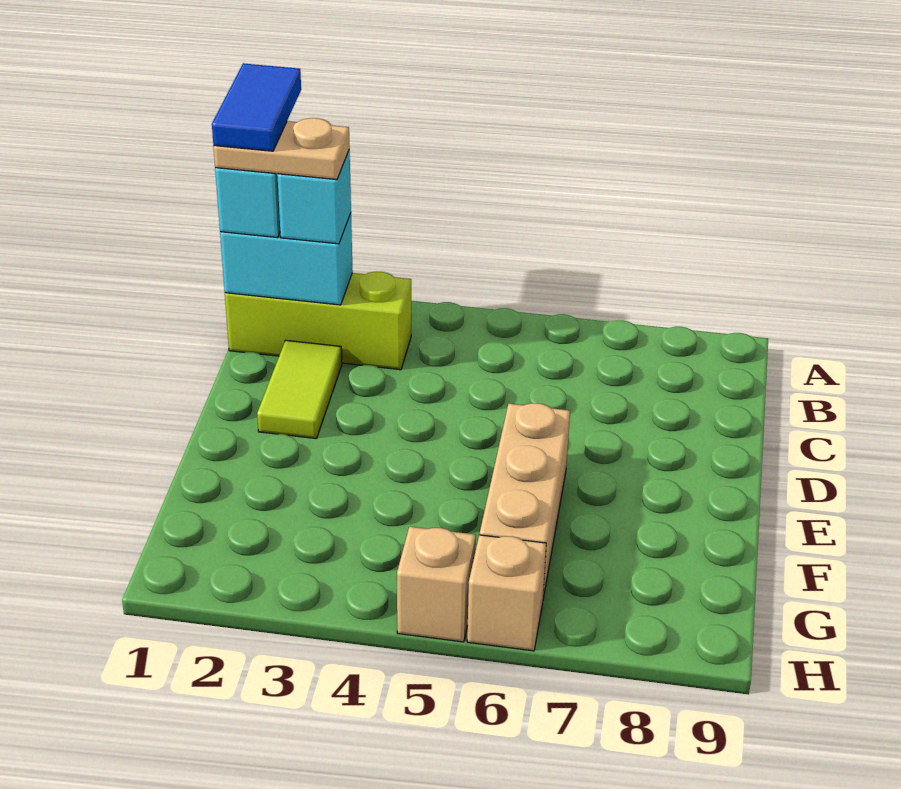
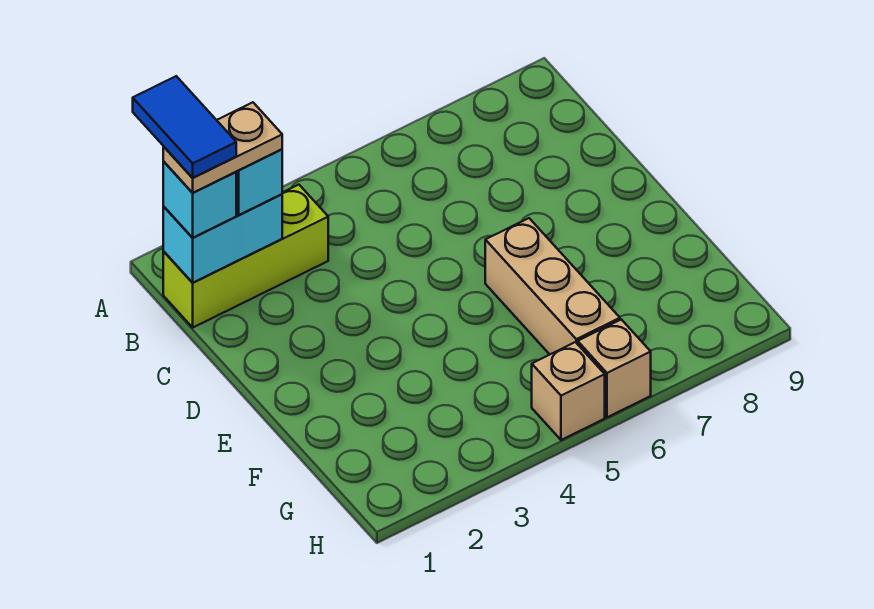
lime 1x2 tile [257,340,342,439] -> none

